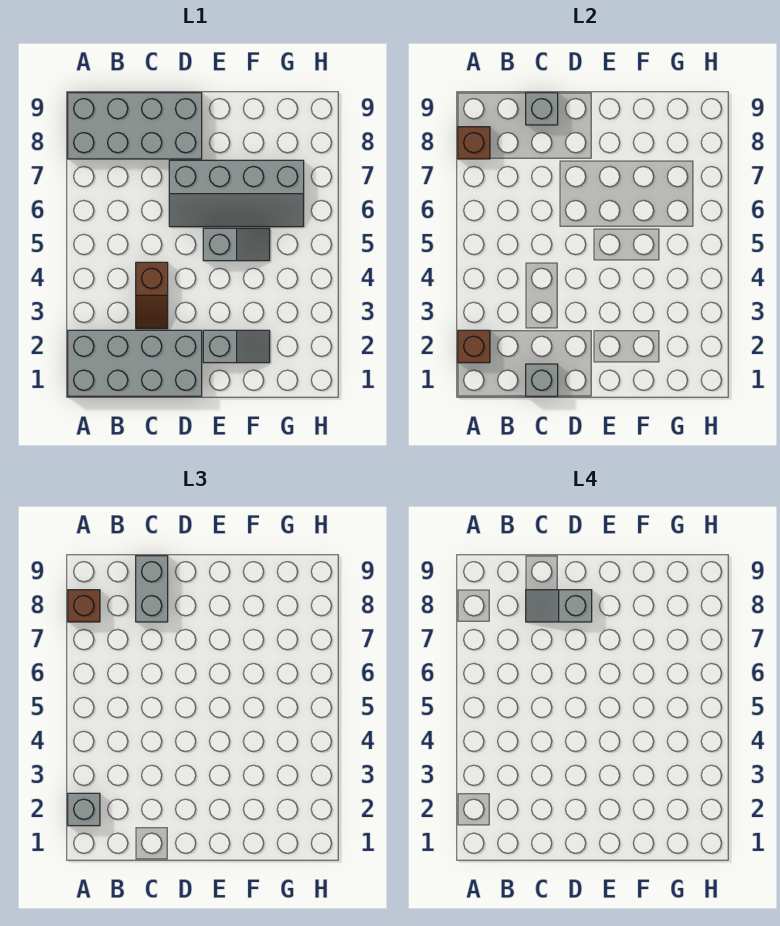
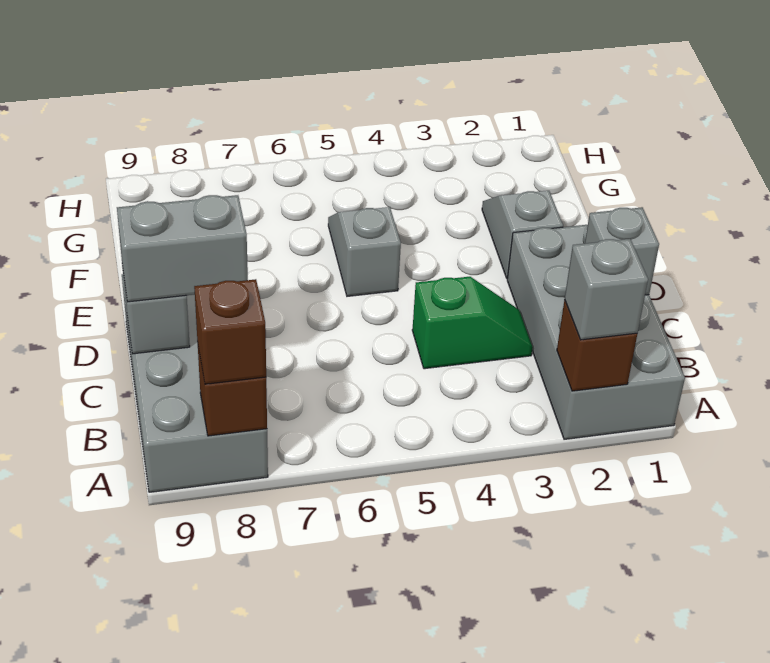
brown 1x2 slope [136,262,168,329] -> green 1x2 slope [412,277,533,369]
grey 1x2 slope [526,590,592,622] -> none
grey 2x4 slope [169,160,304,227] -> none

